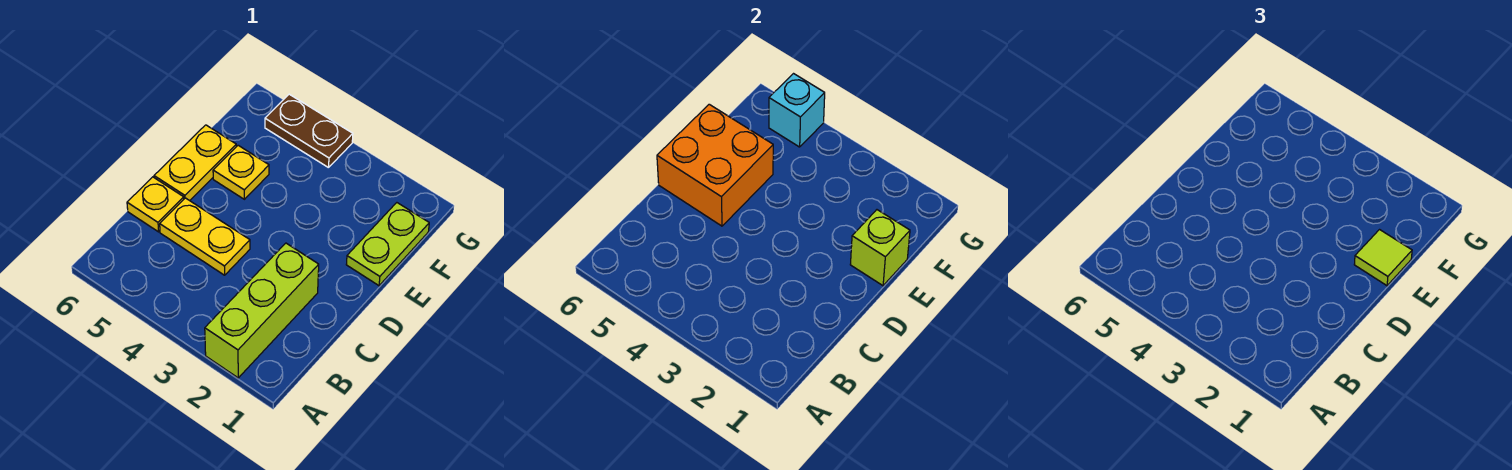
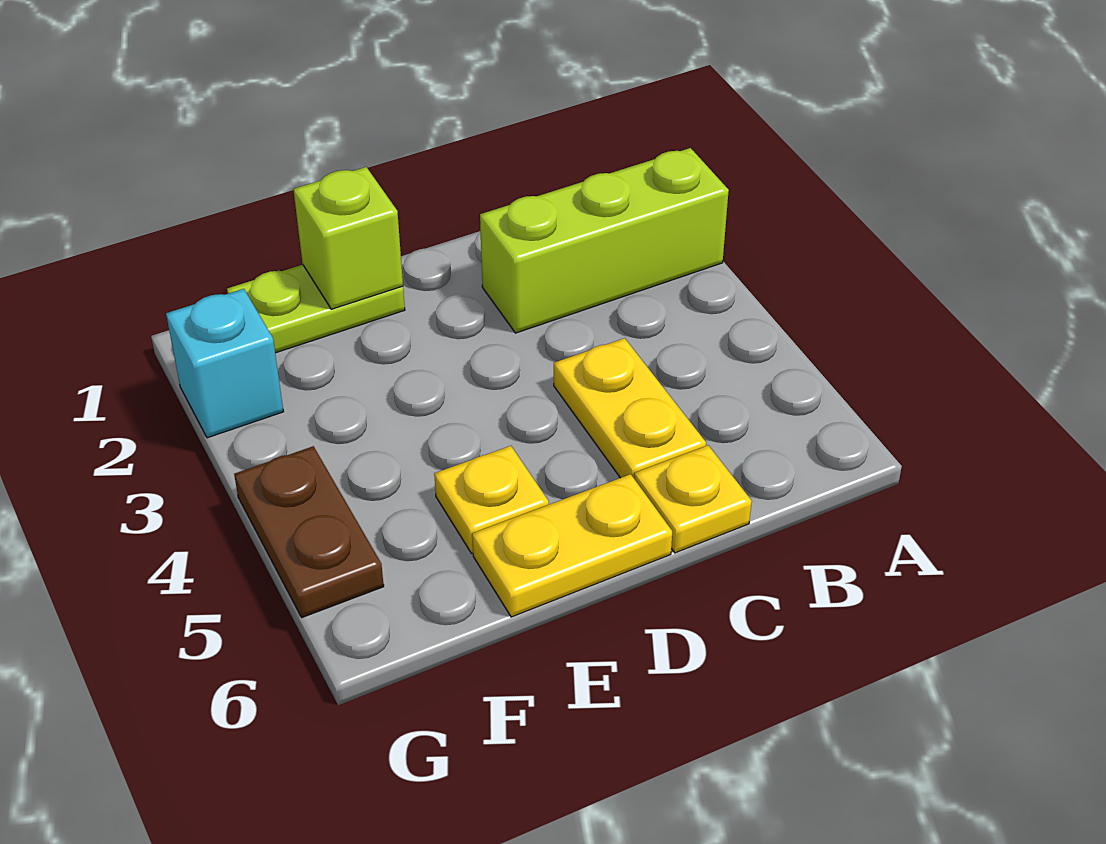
orange 2x2 brick [657,104,773,226] -> none
lime 1x1 tile [1354,230,1412,286] -> none
cyan 1x1 brick [769,74,825,147] -> cyan 1x1 brick moved to [166,289,284,438]

